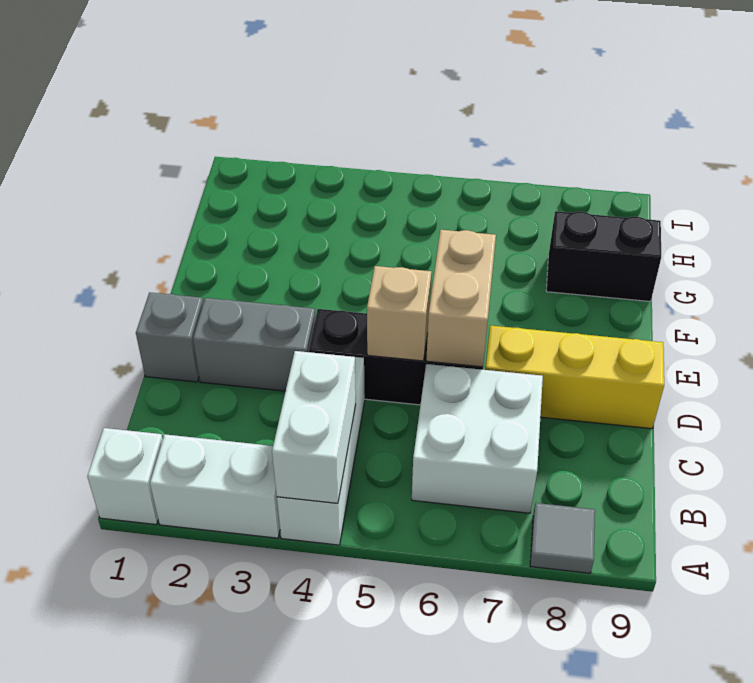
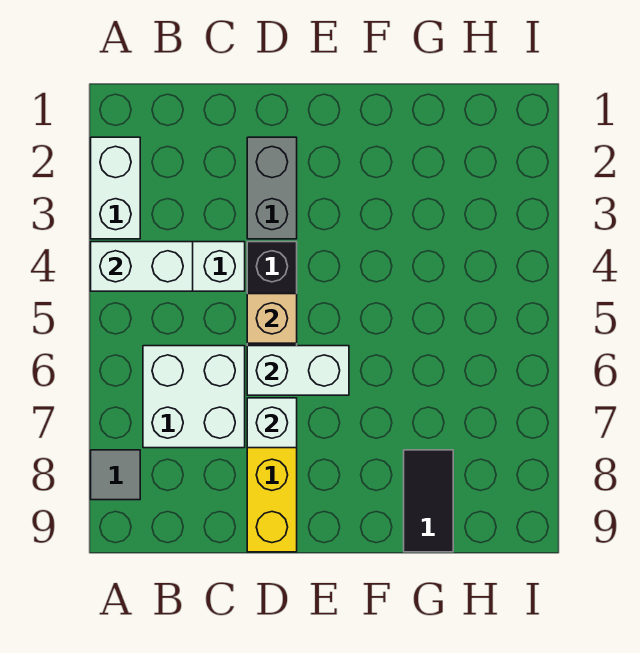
white 1x1 brick [87,428,163,525] -> white 1x1 brick moved to [247,398,297,448]
grey 1x1 brick [136,292,203,382] -> none
tan 1x2 brick [426,230,496,367] -> white 1x2 brick [247,346,349,395]
black 1x2 brick [546,211,661,302] -> black 1x2 tile [404,450,453,552]

